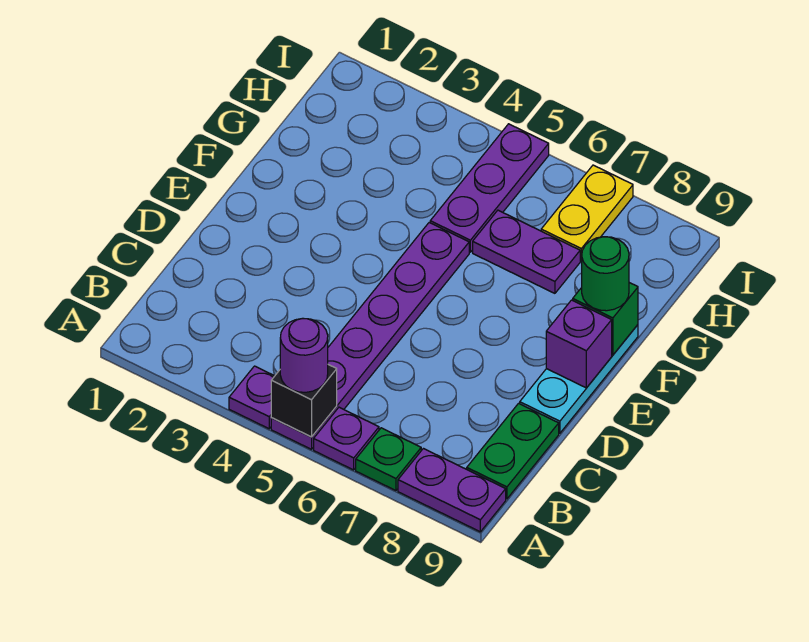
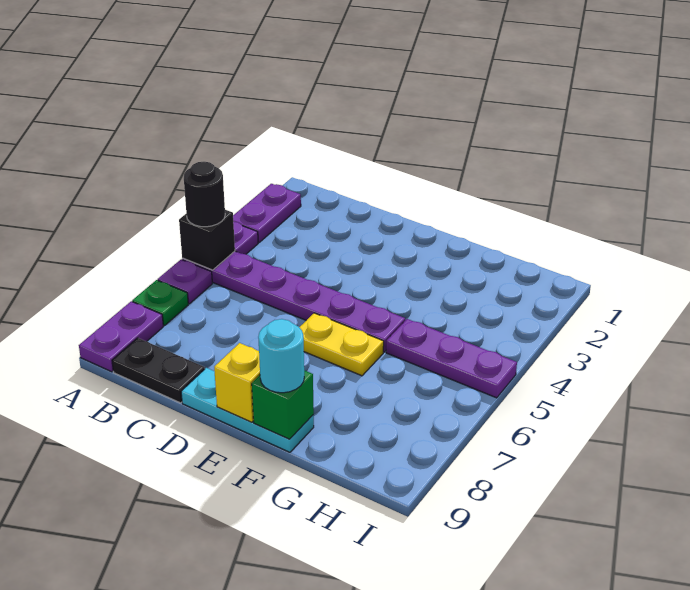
purple 1x1 round brick [280,318,328,392] -> black 1x1 round brick [184,162,225,227]
green 1x2 plate [467,403,559,499] -> black 1x2 plate [112,338,205,403]
purple 1x1 brick [546,300,612,388] -> yellow 1x1 brick [214,343,260,422]
green 1x1 round brick [581,237,629,311] -> cyan 1x1 round brick [258,319,304,393]
purple 1x2 plate [473,210,580,293] -> purple 1x2 plate moved to [233,184,301,243]
yellow 1x2 plate [541,165,633,260] -> yellow 1x2 plate moved to [299,313,384,376]

